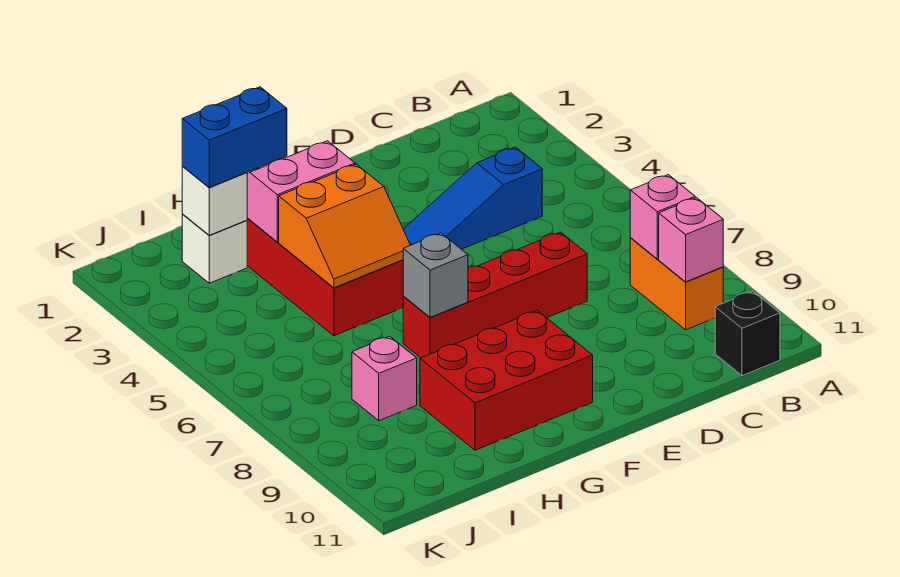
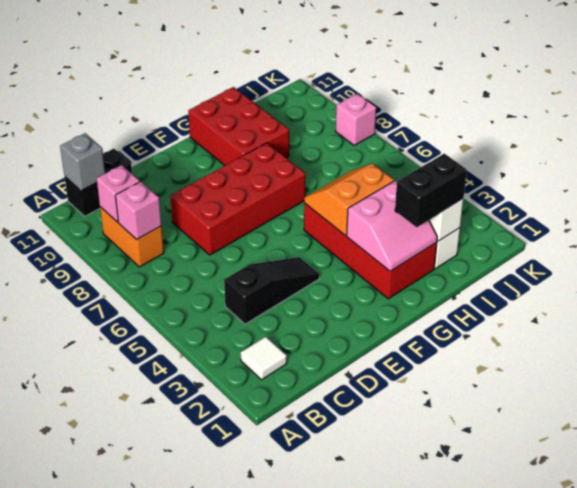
none -> white 1x1 tile [241,337,287,380]
black 1x1 brick [715,291,780,376] -> black 1x2 brick [64,149,132,216]
blue 1x3 slope [403,147,542,249] -> black 1x3 slope [224,257,319,324]
red 1x4 brick [403,232,587,358] -> red 2x4 brick [170,143,306,255]
red 2x3 brick [420,310,593,450] -> red 2x3 brick turned to [188,87,289,165]
grey 1x1 brick [403,233,468,317] -> grey 1x1 brick moved to [60,133,105,189]
blue 1x2 brick [182,87,287,187] -> black 1x2 brick [395,154,467,227]
pink 1x1 brick [352,336,417,421] -> pink 1x1 brick moved to [336,94,376,145]

